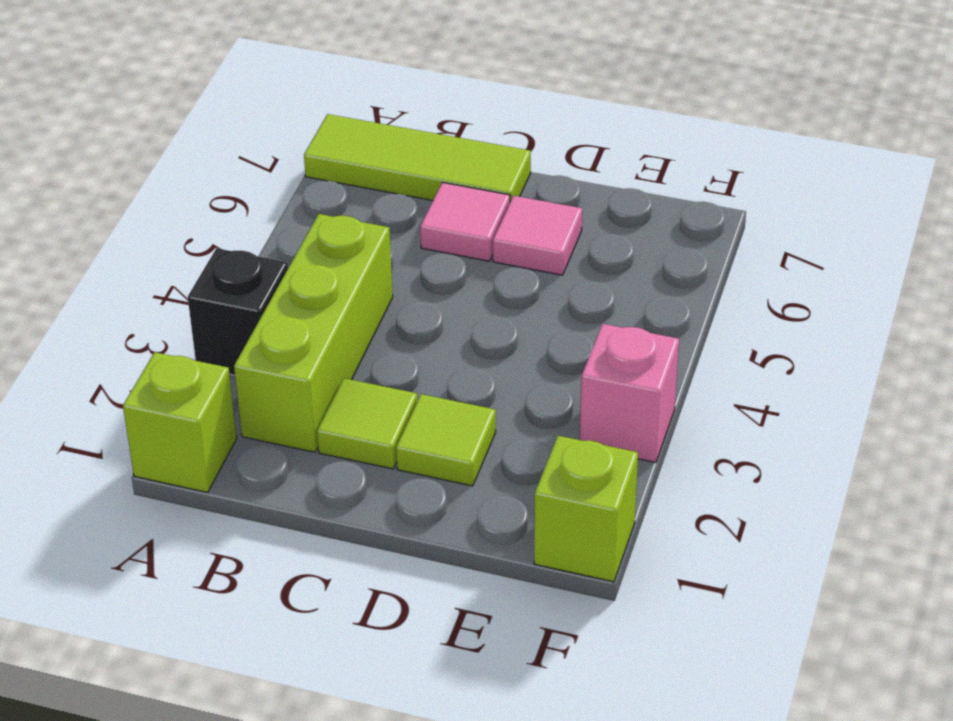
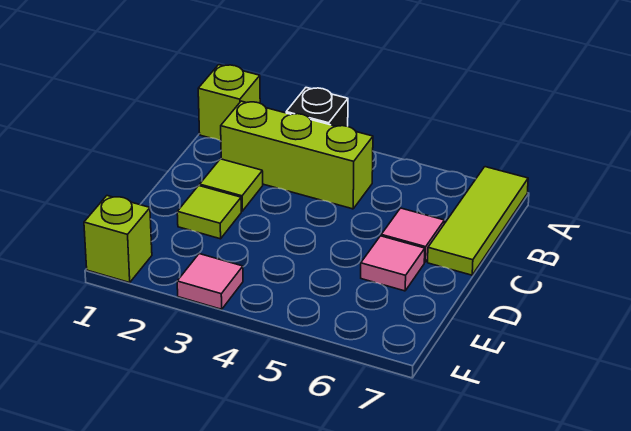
pink 1x1 brick [580,324,679,462] -> pink 1x1 tile [177,254,243,309]

